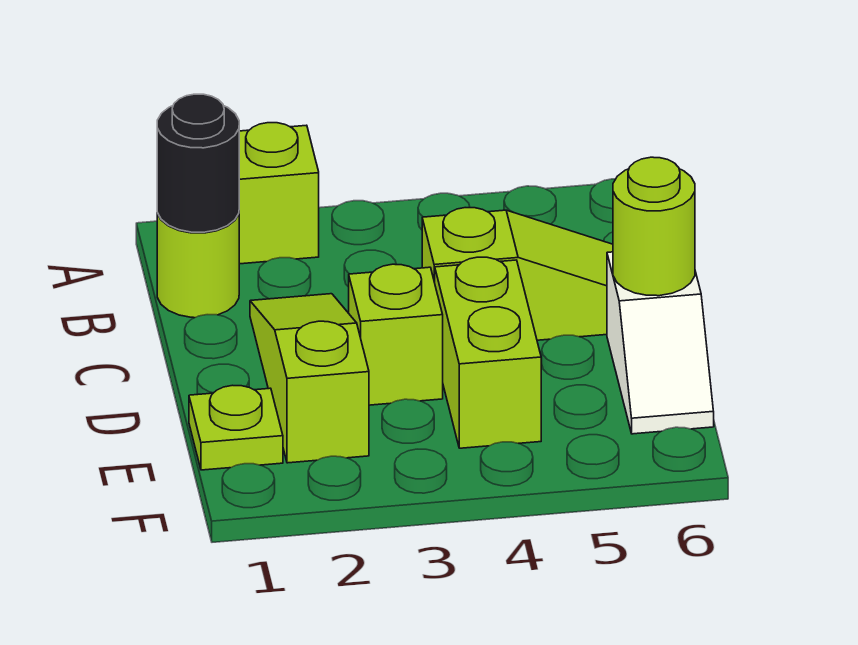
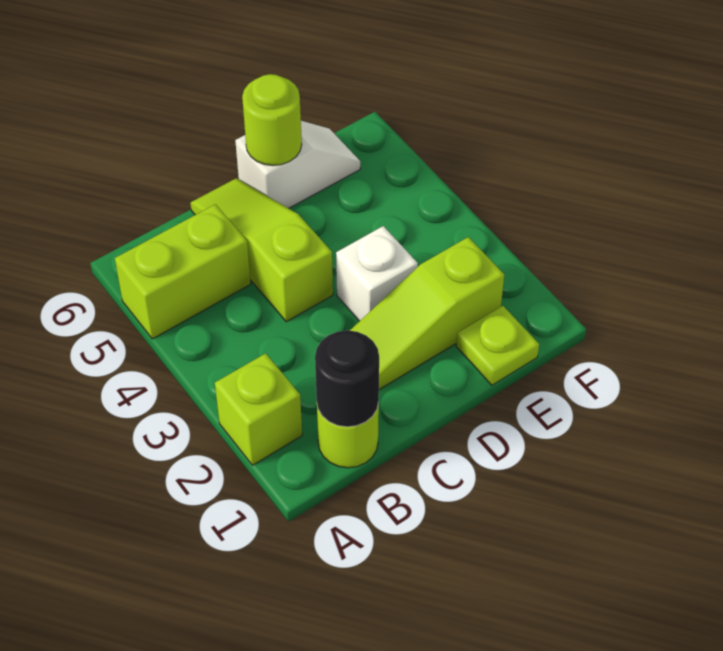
lime 1x1 brick [349,264,443,405] -> white 1x1 brick [336,226,418,321]
lime 1x2 brick [435,257,541,448] -> lime 1x2 brick moved to [115,204,251,339]

